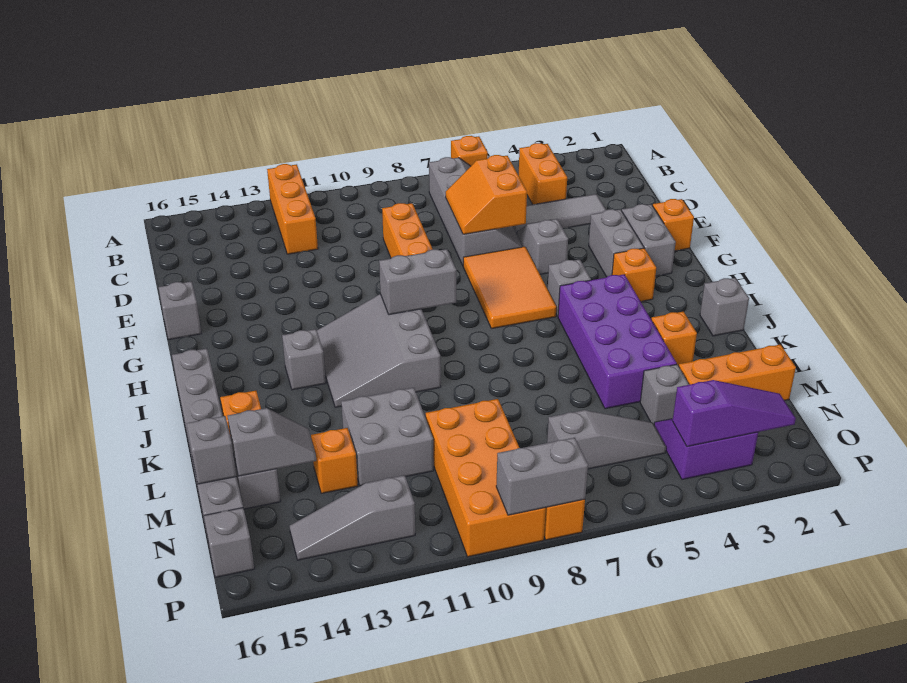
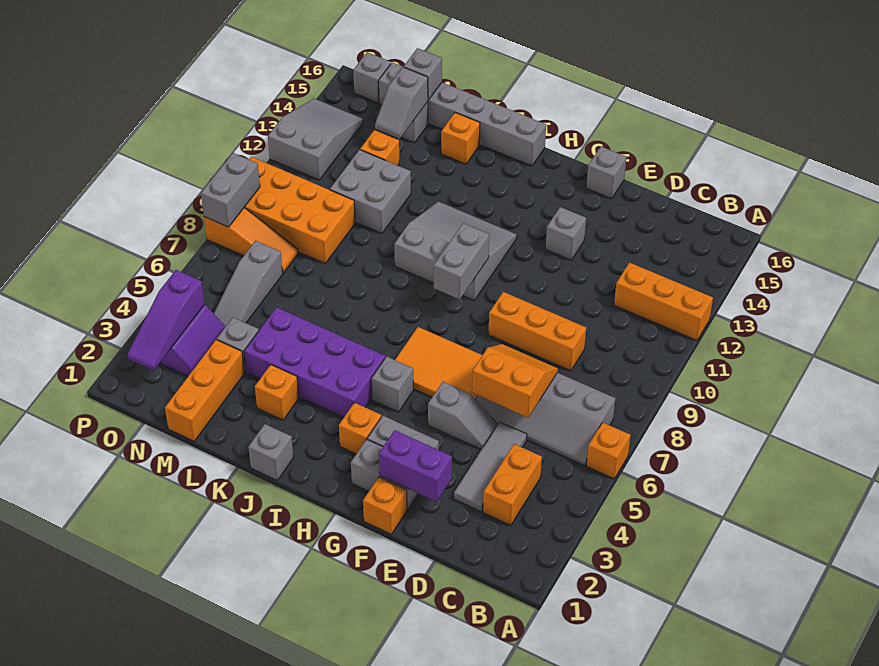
orange 1x2 brick [519,143,567,205] -> orange 1x2 brick turned to [483,444,542,525]
none -> purple 1x2 brick [379,430,452,502]
grey 1x1 brick [282,329,326,390] -> grey 1x1 brick moved to [546,207,586,260]
grey 1x3 slope [290,475,415,560] -> grey 2x3 slope [268,99,363,180]

